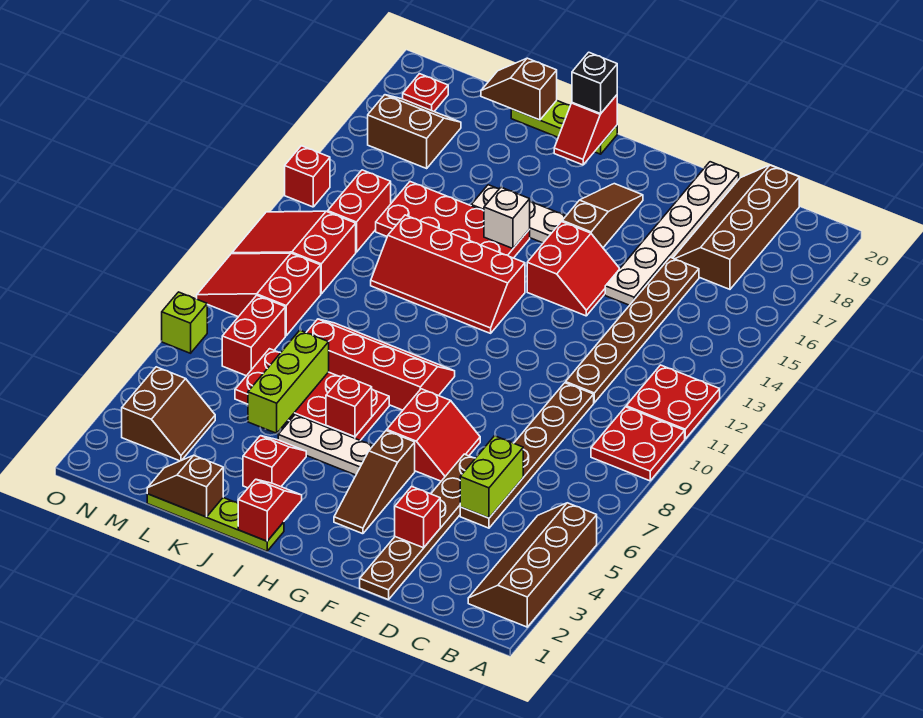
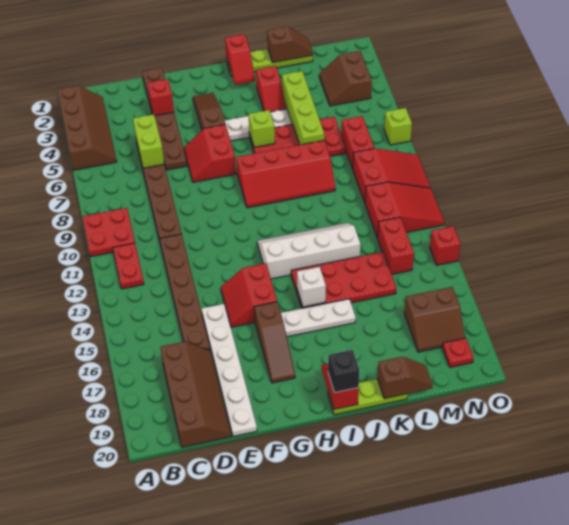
red 2x2 plate [626,365,720,439] -> red 1x2 plate [113,243,144,289]
red 2x4 slope [371,215,525,333] -> white 2x4 slope [257,223,360,279]
red 1x1 brick [326,376,372,437] -> lime 1x1 brick [248,110,275,147]
lime 1x3 brick [248,330,329,433] -> lime 1x4 brick [282,71,324,145]

